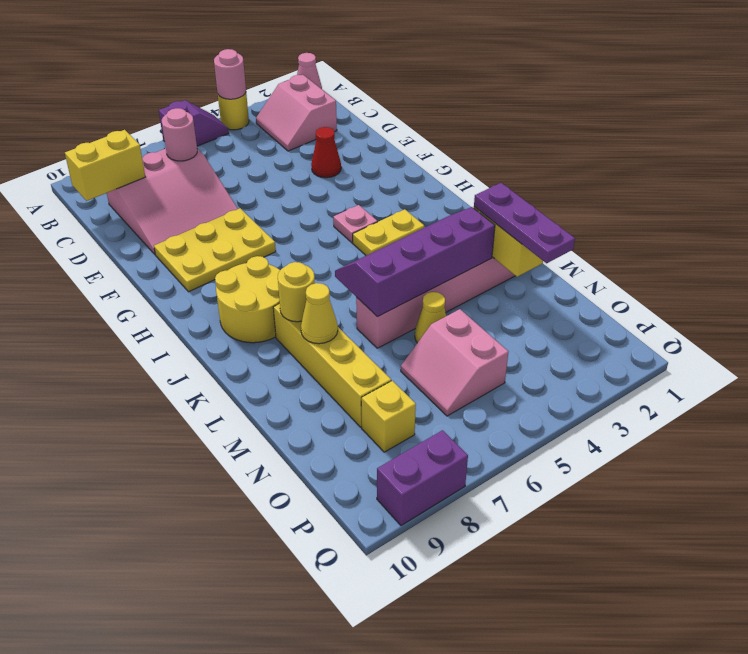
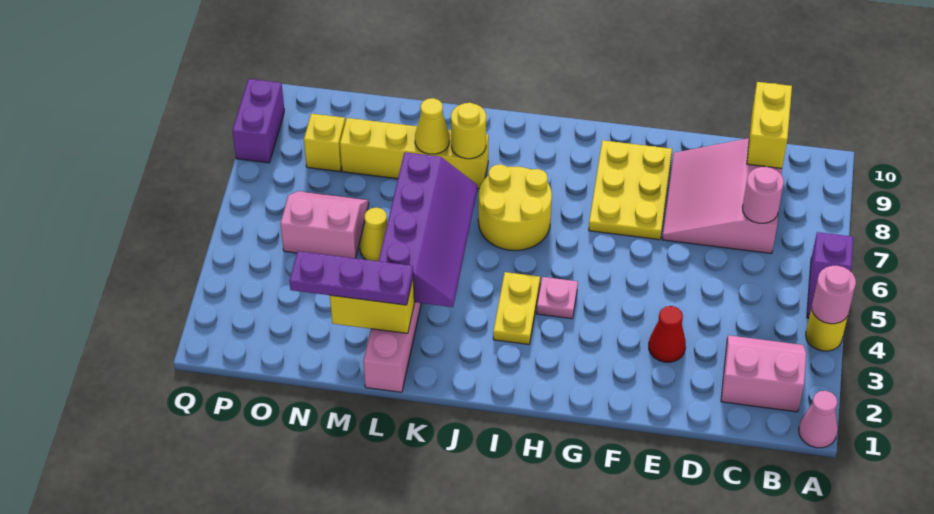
yellow 2x2 round brick [215,256,280,343] -> yellow 2x2 round brick moved to [478,164,552,251]

